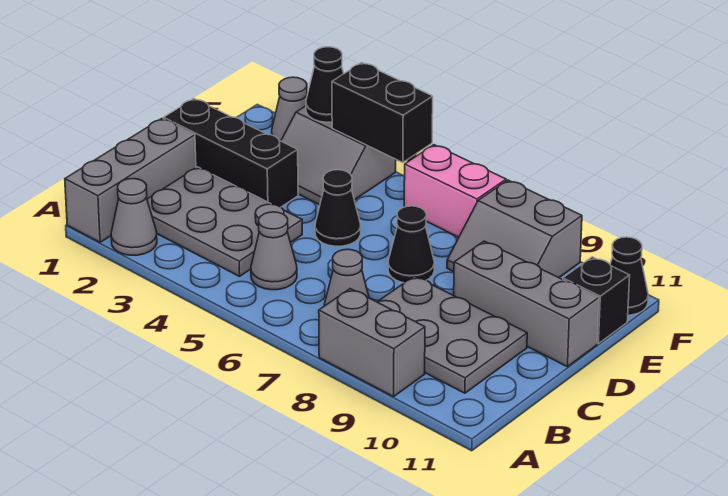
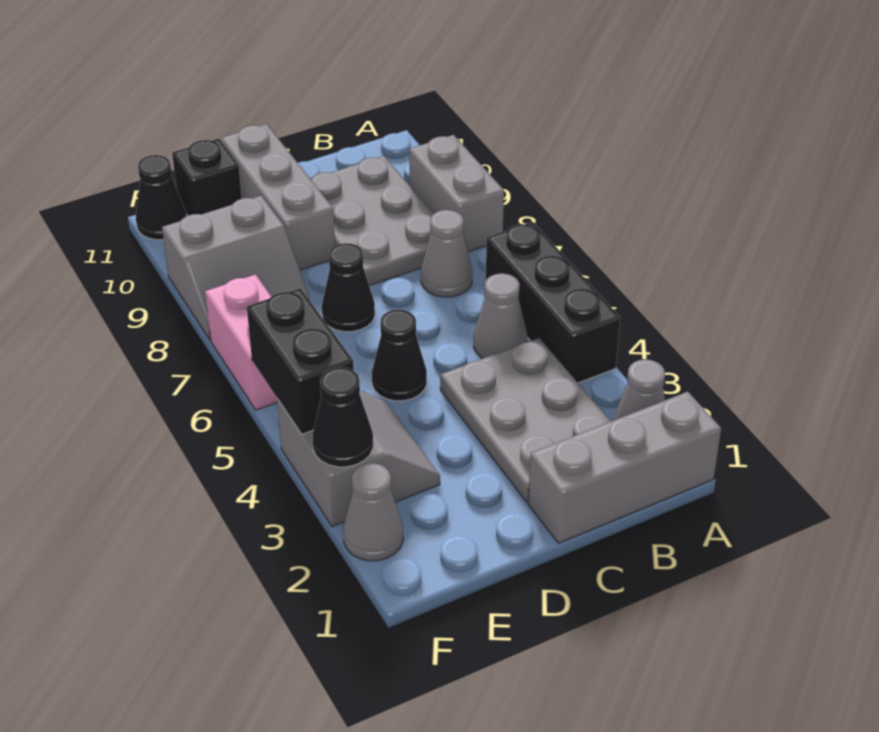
black 1x3 brick [163,99,298,207] -> black 1x3 brick moved to [486,222,620,383]
grey 2x2 slope [447,180,582,278] -> grey 2x2 slope turned to [162,196,309,340]

